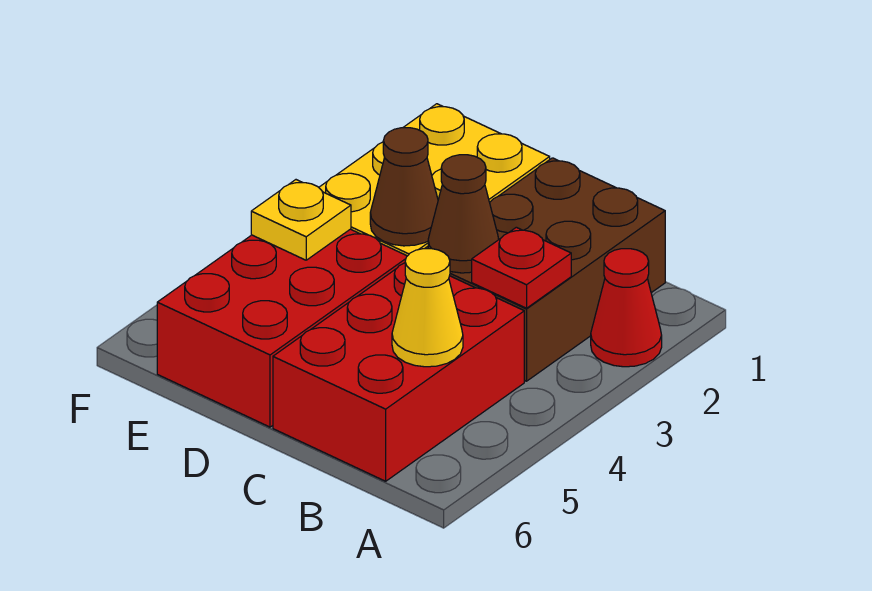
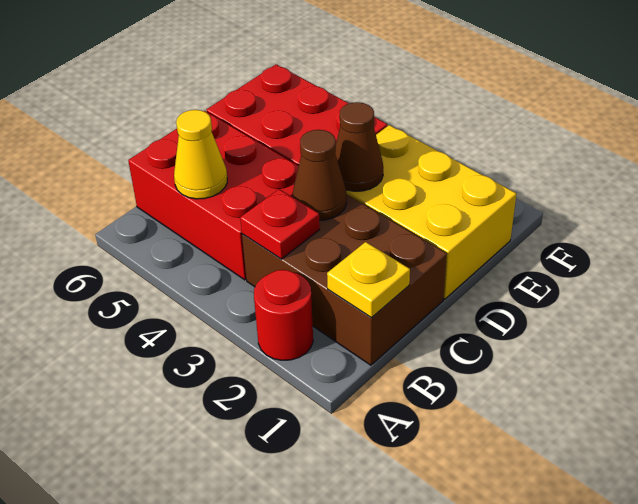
red 1x1 cone [591,249,662,367] -> red 1x1 round brick [254,270,313,360]
yellow 1x1 plate [251,180,351,260] -> yellow 1x1 plate moved to [327,242,410,318]

